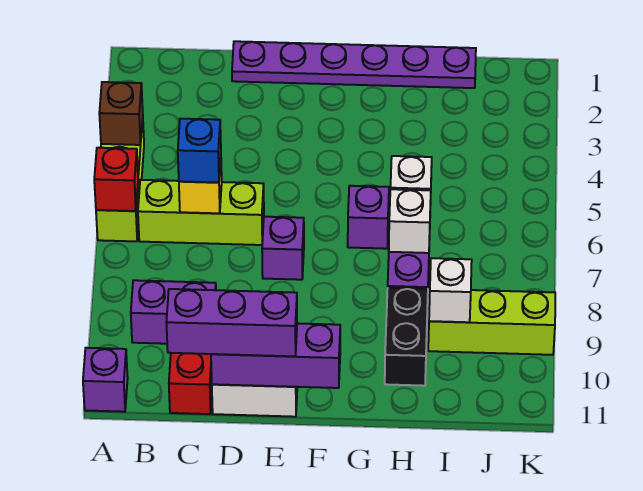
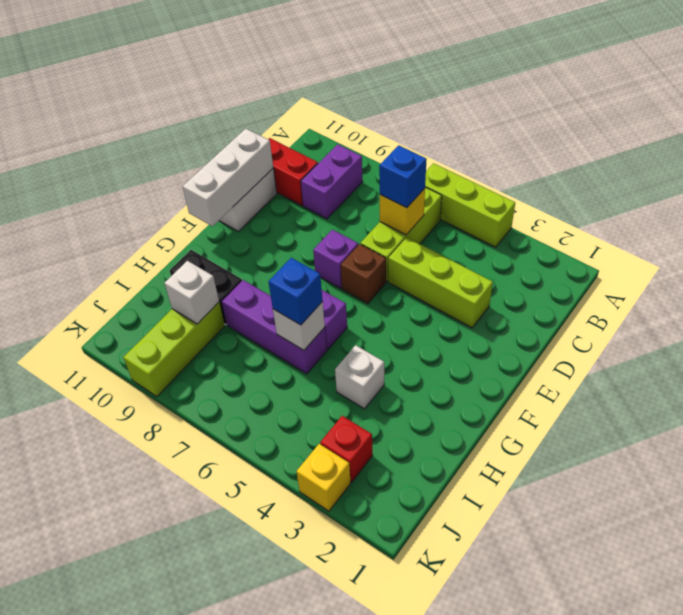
brown 1x1 brick [99,82,143,145] -> brown 1x1 brick moved to [341,244,386,304]
red 1x1 brick [94,148,138,211] -> red 1x1 brick moved to [320,416,373,482]
purple 1x1 brick [83,348,128,412] -> none
purple 1x3 brick [166,289,297,356] -> none
purple 1x6 plate [232,41,476,88] -> none
none -> lime 1x3 brick [388,237,493,328]
purple 1x3 brick [211,323,340,388] -> white 1x3 brick [183,129,273,226]
none -> blue 1x1 brick [269,258,323,325]
white 1x1 brick [389,189,431,253] -> white 1x1 brick moved to [335,345,384,409]
none -> yellow 1x1 brick [296,444,351,511]

